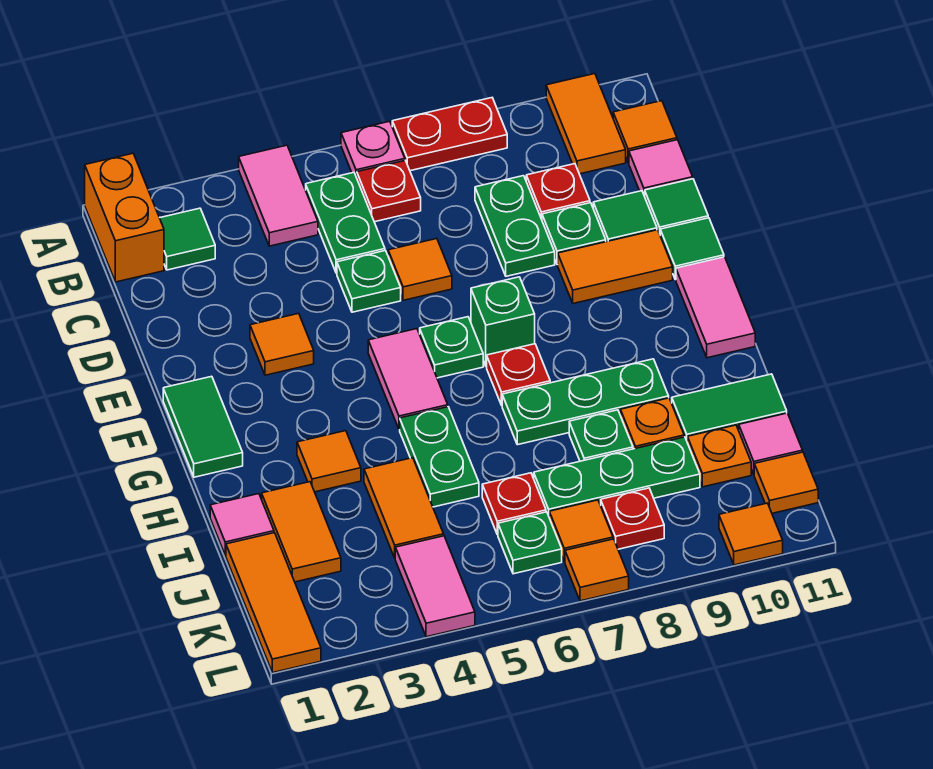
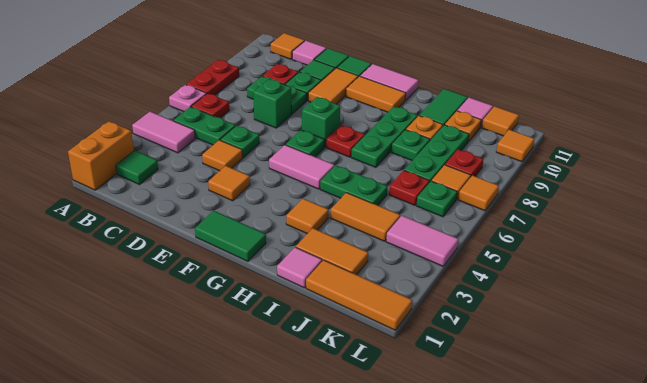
orange 1x2 brick [85,153,164,282] -> orange 1x2 brick turned to [68,121,134,190]
orange 1x2 tile [546,74,626,174] -> orange 1x2 tile moved to [346,76,406,112]
orange 1x1 tile [388,239,452,300] -> orange 1x1 tile moved to [202,140,243,171]
none -> green 1x1 brick [253,79,291,128]

